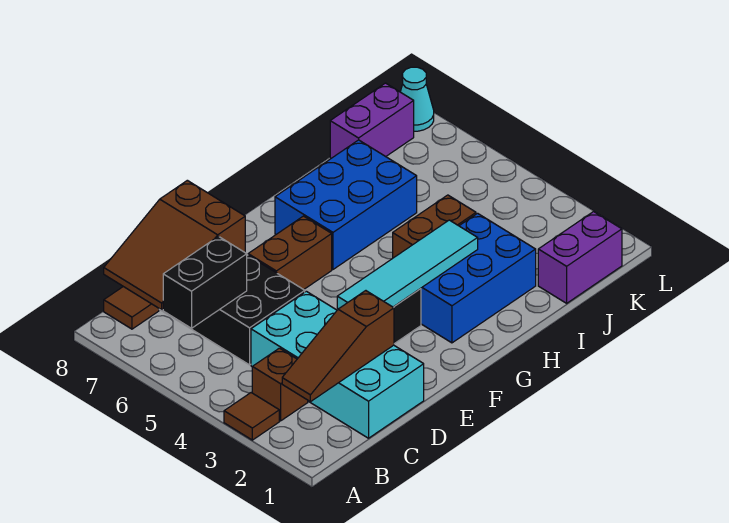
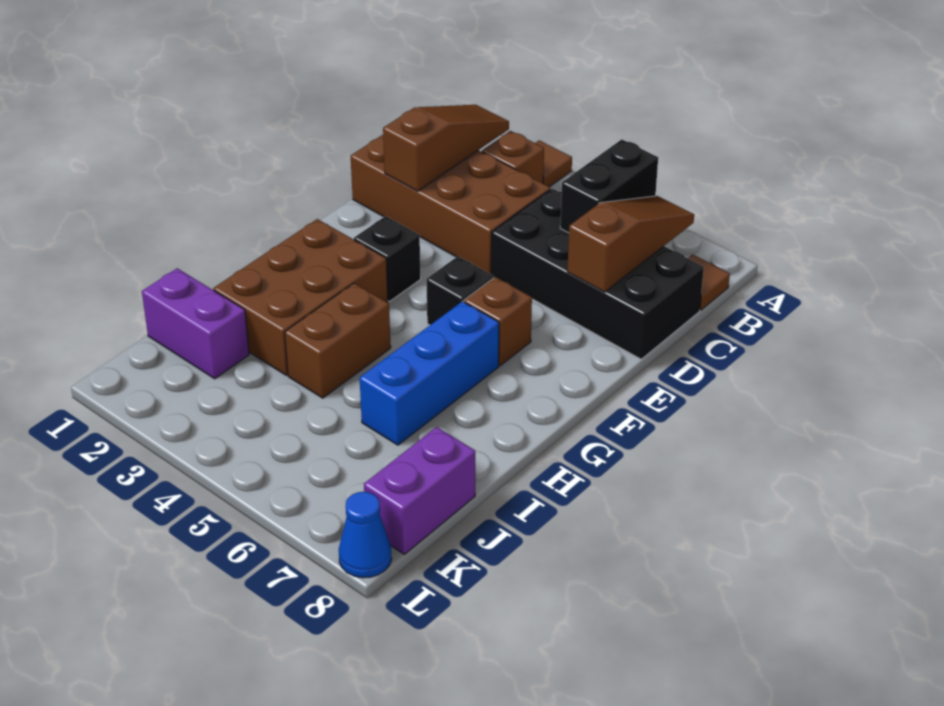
brown 2x3 slope [104,180,245,310] -> brown 1x3 slope [567,196,694,292]
cyan 2x4 brick [251,291,424,438] -> brown 2x4 brick [351,135,550,274]
cyan 1x4 tile [337,220,478,309] -> none
brown 1x2 brick [248,216,332,290] -> brown 1x1 brick [464,277,532,366]
none -> black 1x1 brick [426,256,494,325]
blue 2x3 brick [421,213,536,343] -> brown 2x3 brick [213,219,388,375]
blue 2x3 brick [275,140,417,269] -> blue 1x3 brick [360,301,499,445]
purple 1x2 brick [538,212,622,303] -> purple 1x2 brick turned to [142,268,249,379]
cyan 1x1 cone [400,67,434,131] -> blue 1x1 cone [339,492,392,578]

